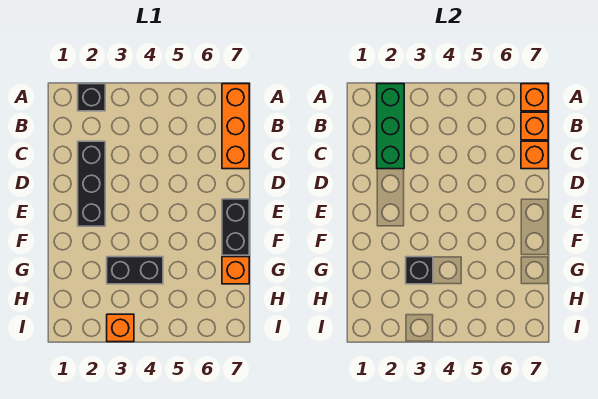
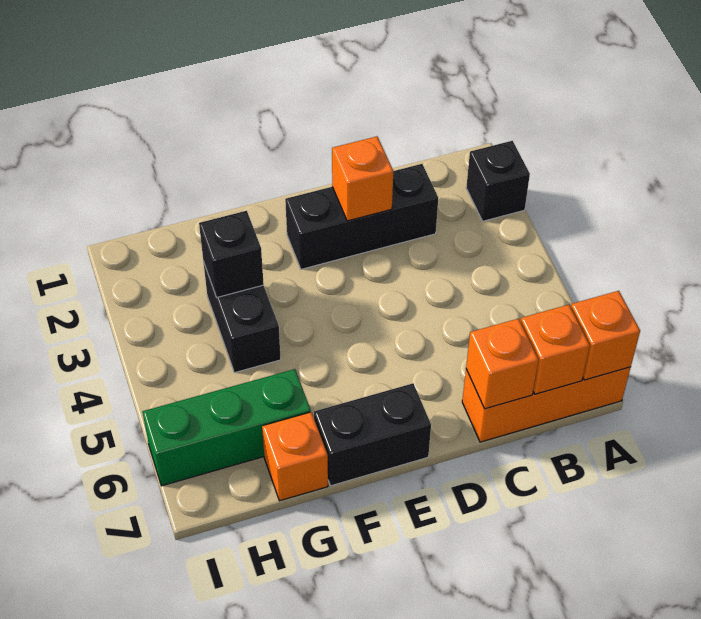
green 1x3 brick [377,84,404,169] -> green 1x3 brick moved to [142,369,311,486]
orange 1x1 brick [107,314,134,342] -> orange 1x1 brick moved to [332,136,393,221]

